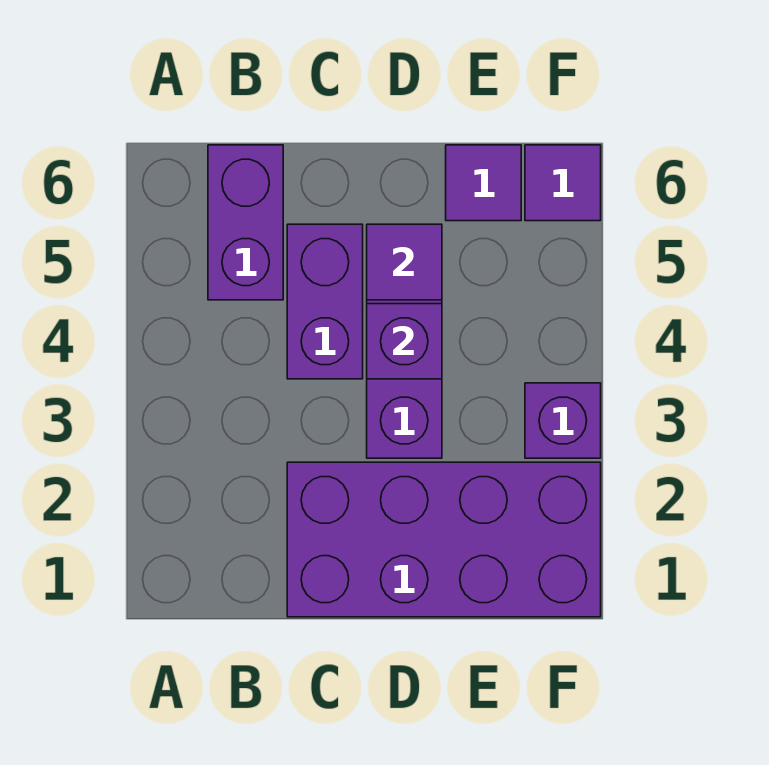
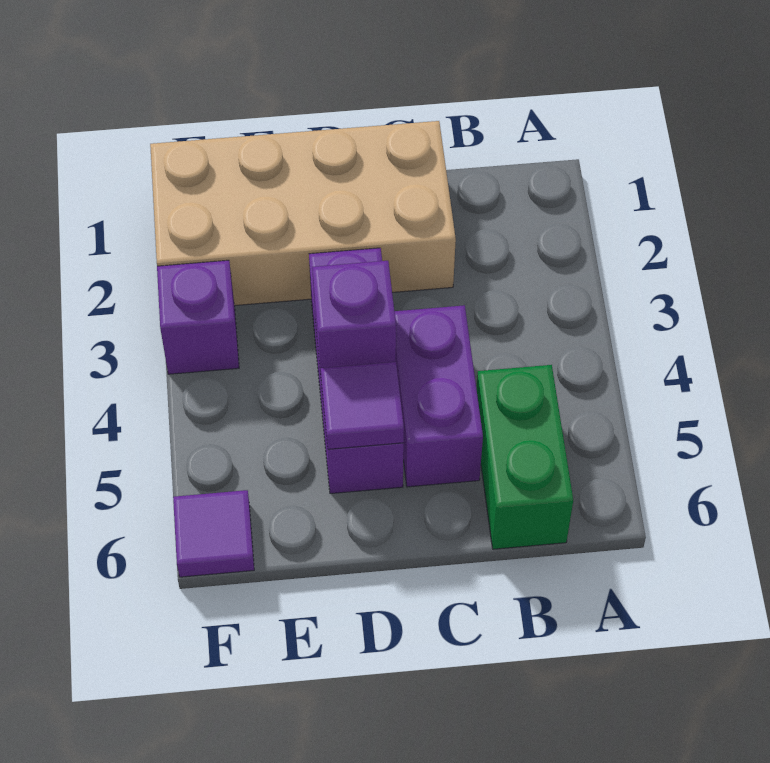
purple 1x2 brick [208,145,283,300] -> green 1x2 brick [476,365,573,549]
purple 2x4 brick [287,462,601,617] -> tan 2x4 brick [150,121,456,306]
purple 1x1 tile [446,145,521,221] -> none

